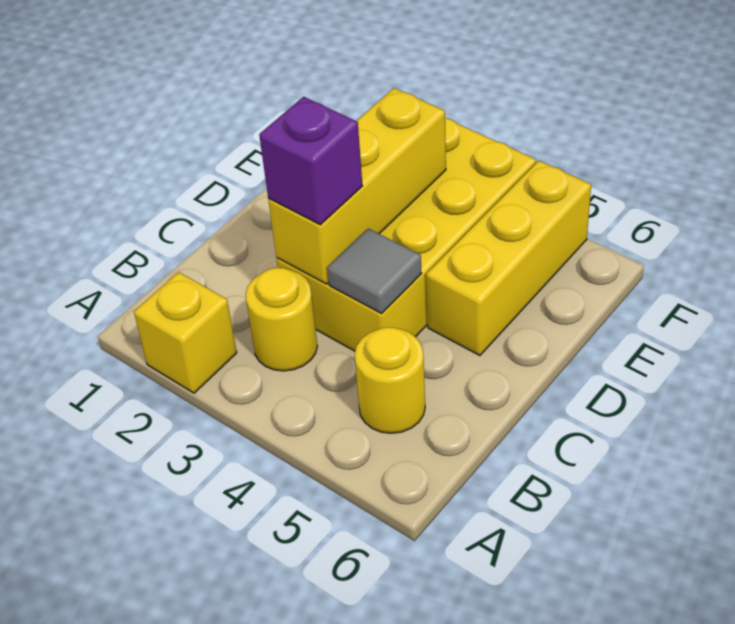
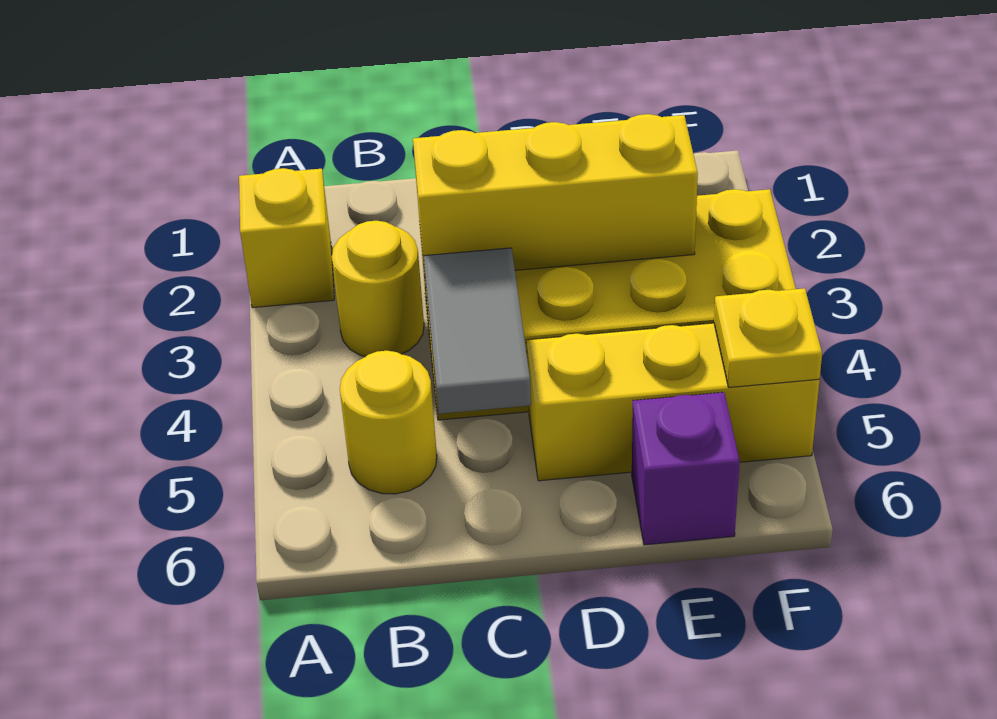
purple 1x1 brick [259,97,362,225] -> purple 1x1 brick moved to [632,392,740,545]
grey 1x1 tile [327,228,422,313] -> grey 1x2 tile [424,248,531,414]
none -> yellow 1x1 plate [714,288,822,387]

